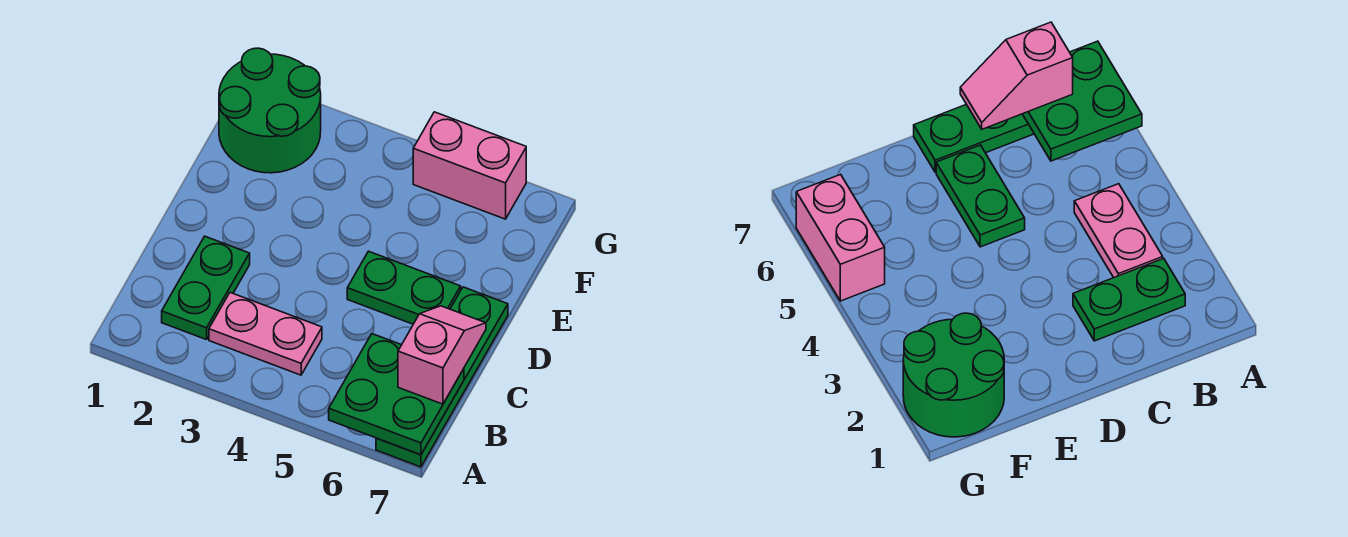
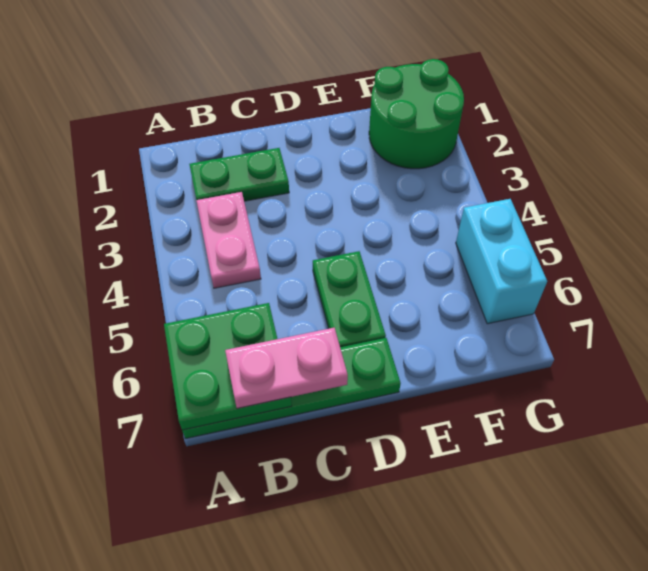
pink 1x2 slope [398,306,486,404] -> pink 1x2 plate [225,328,348,408]
pink 1x2 brick [413,112,526,219] -> cyan 1x2 brick [456,199,547,324]

